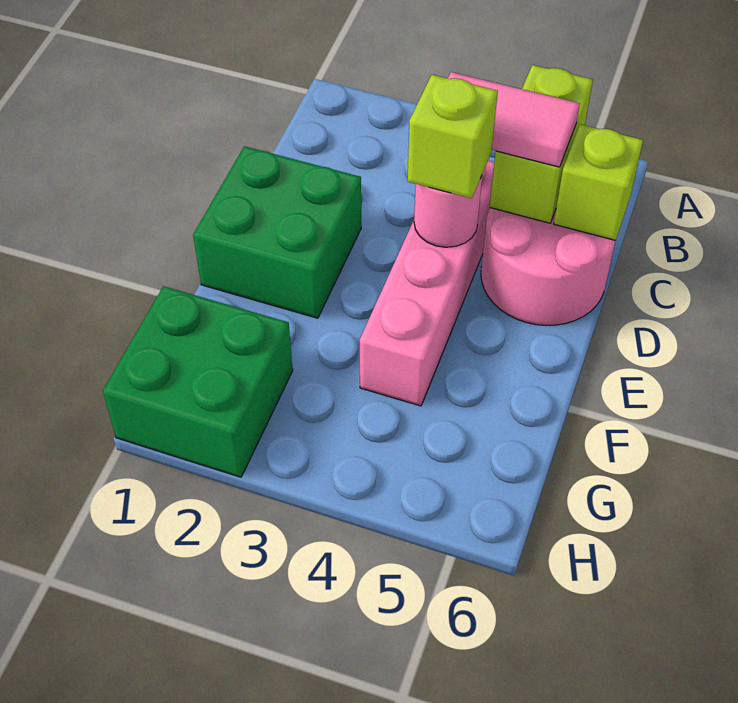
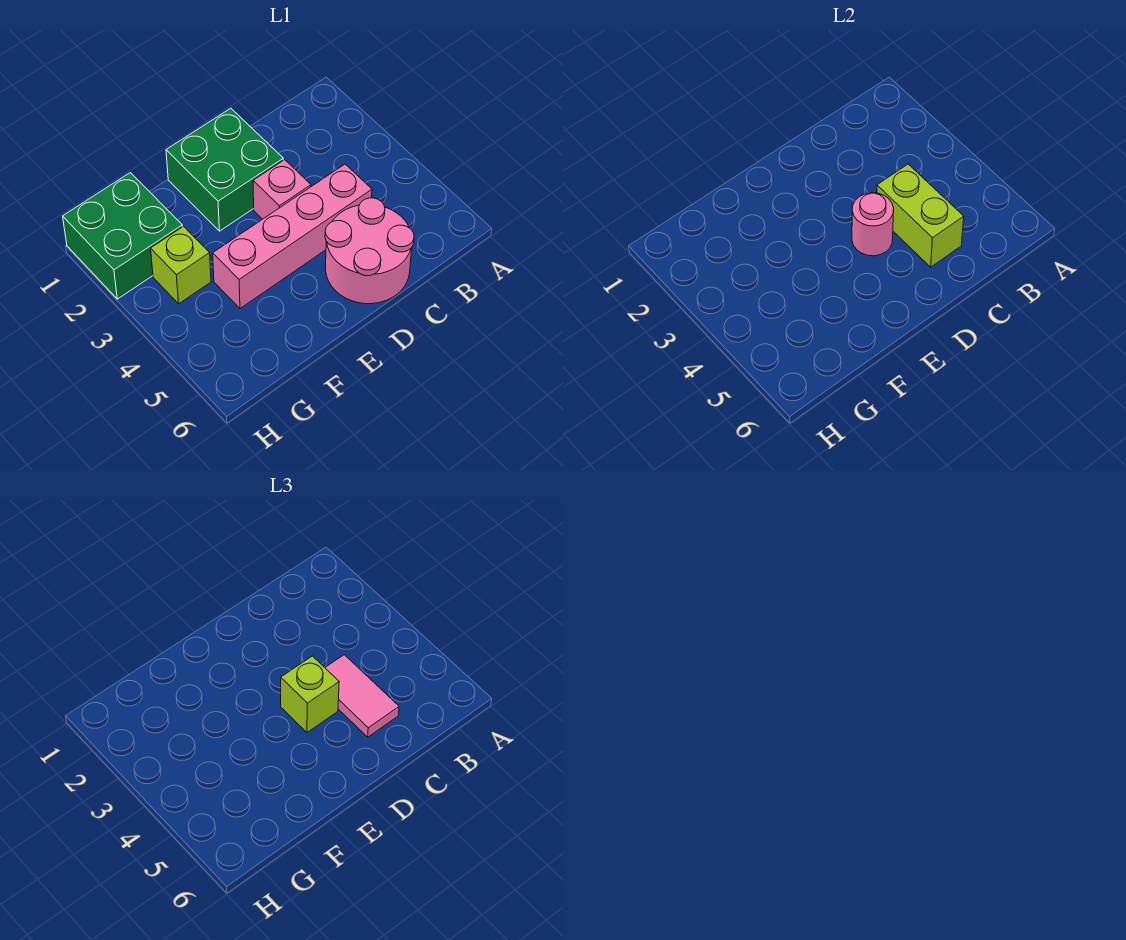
lime 1x2 brick [490,65,593,223] -> lime 1x2 brick turned to [877,164,964,267]
lime 1x1 brick [554,124,643,240] -> lime 1x1 brick moved to [151,226,211,304]
none -> pink 1x1 brick [253,160,311,219]

